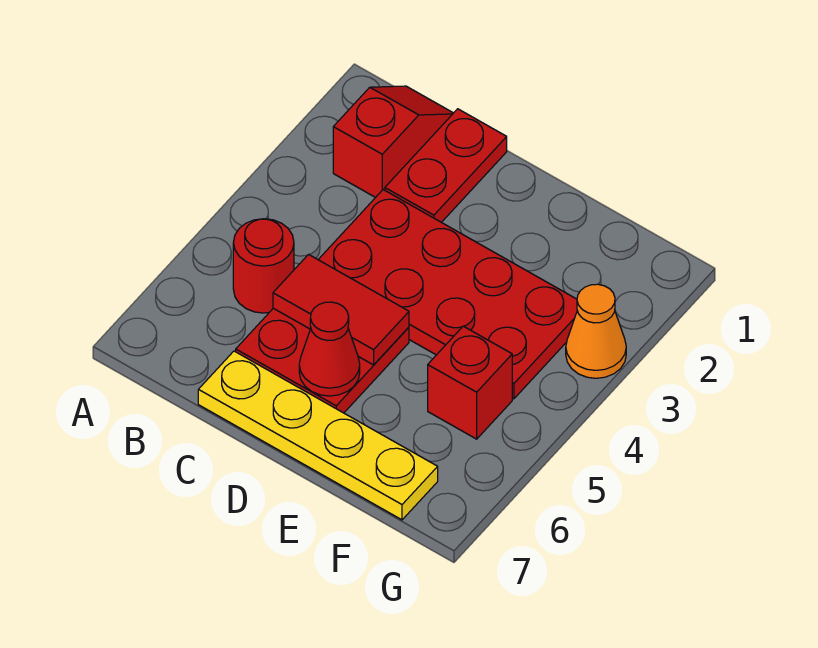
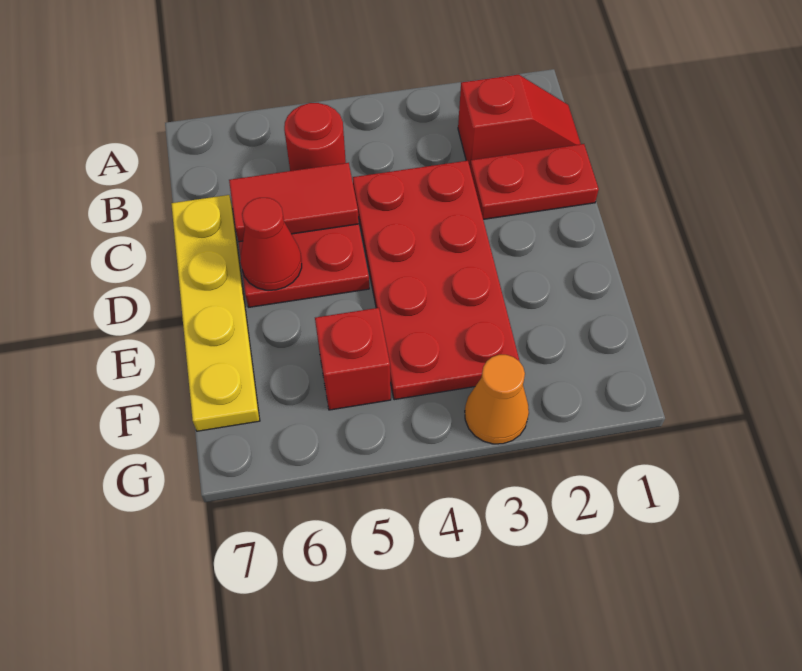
red 1x2 tile [273,255,409,365] -> red 1x2 tile turned to [229,163,359,242]

